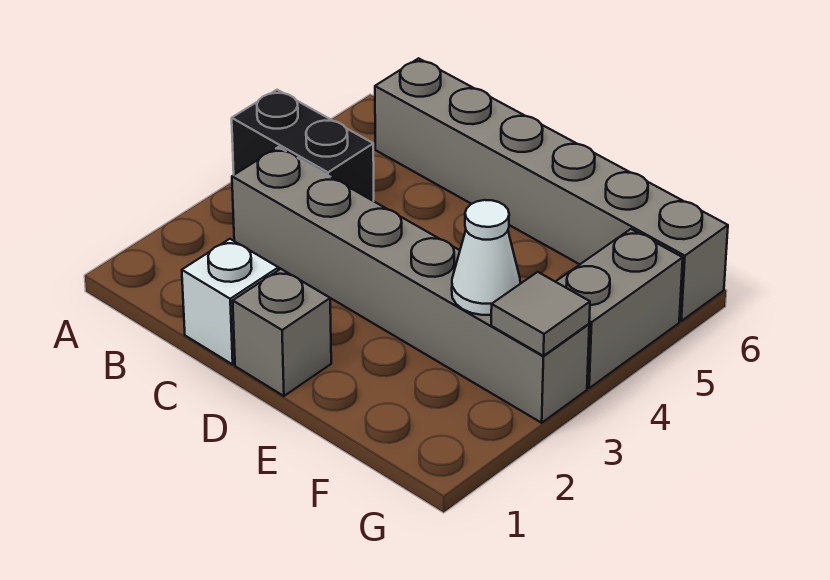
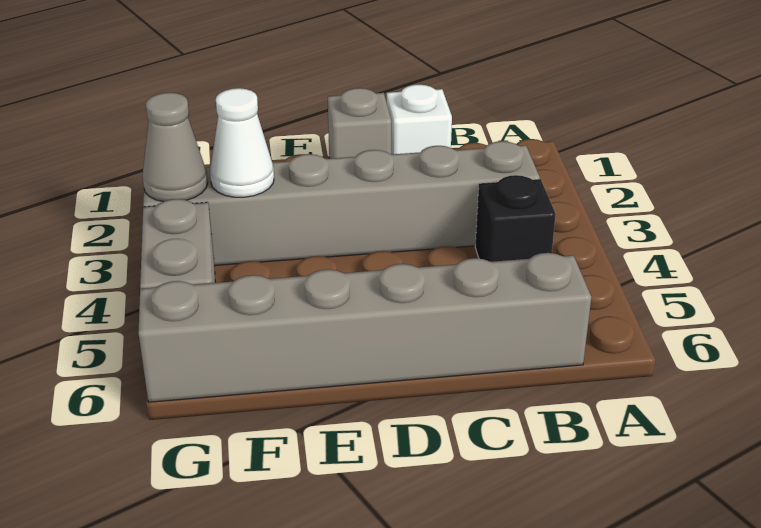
black 1x2 brick [232,90,374,201] -> black 1x1 brick [475,175,556,262]
grey 1x1 tile [491,272,590,356] -> grey 1x1 cone [142,93,208,202]

